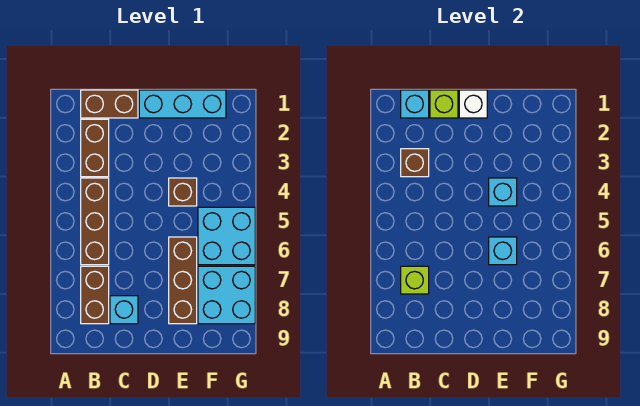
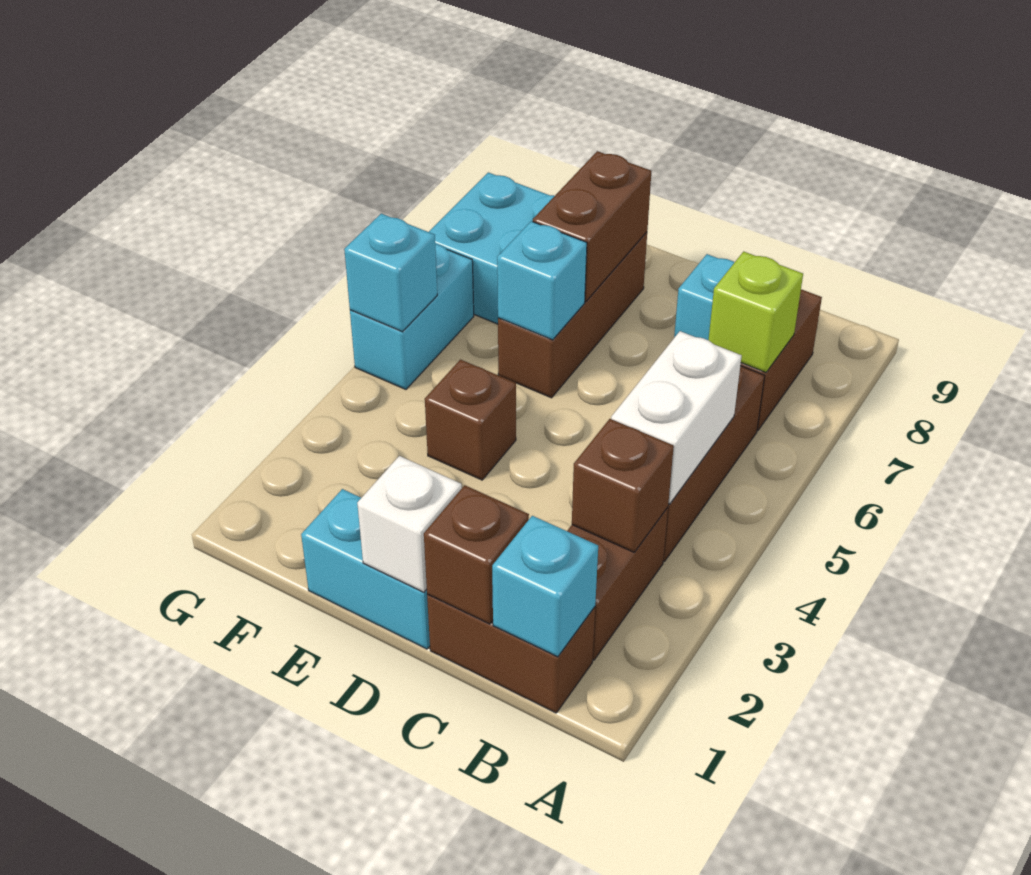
none -> white 1x2 brick [611,331,742,504]
lime 1x1 brick [430,90,458,118] -> brown 1x1 brick [424,485,529,624]
cyan 1x3 brick [139,90,226,118] -> cyan 1x2 brick [301,489,430,649]
cyan 1x1 brick [489,178,517,206] -> cyan 1x1 brick moved to [344,214,437,332]
none -> brown 1x2 brick [533,151,651,301]
cyan 2x2 brick [198,207,255,265] -> cyan 1x2 brick [350,244,474,389]

